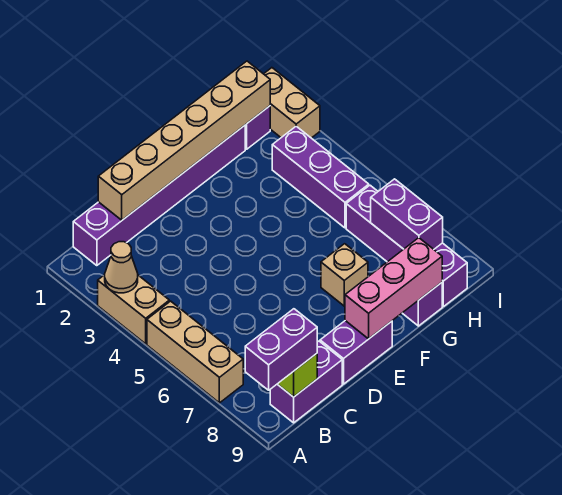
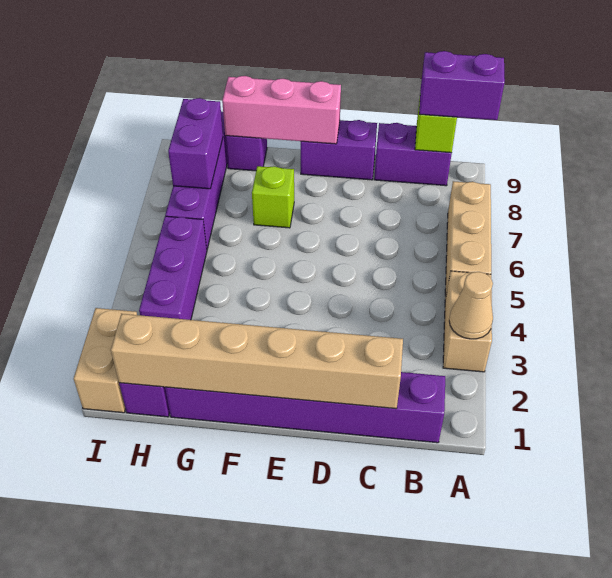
tan 1x1 brick [321,244,368,306] -> lime 1x1 brick [252,166,294,228]

